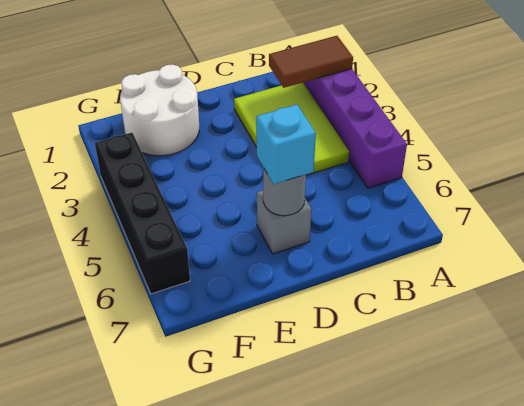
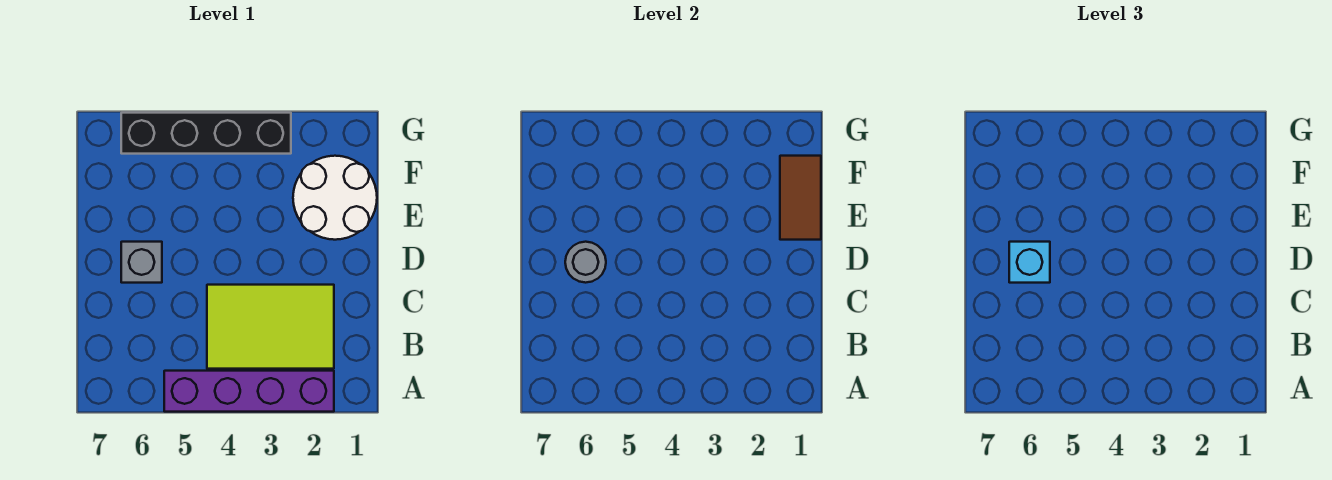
brown 1x2 tile [269,36,353,88] -> brown 1x2 tile moved to [780,156,821,240]

